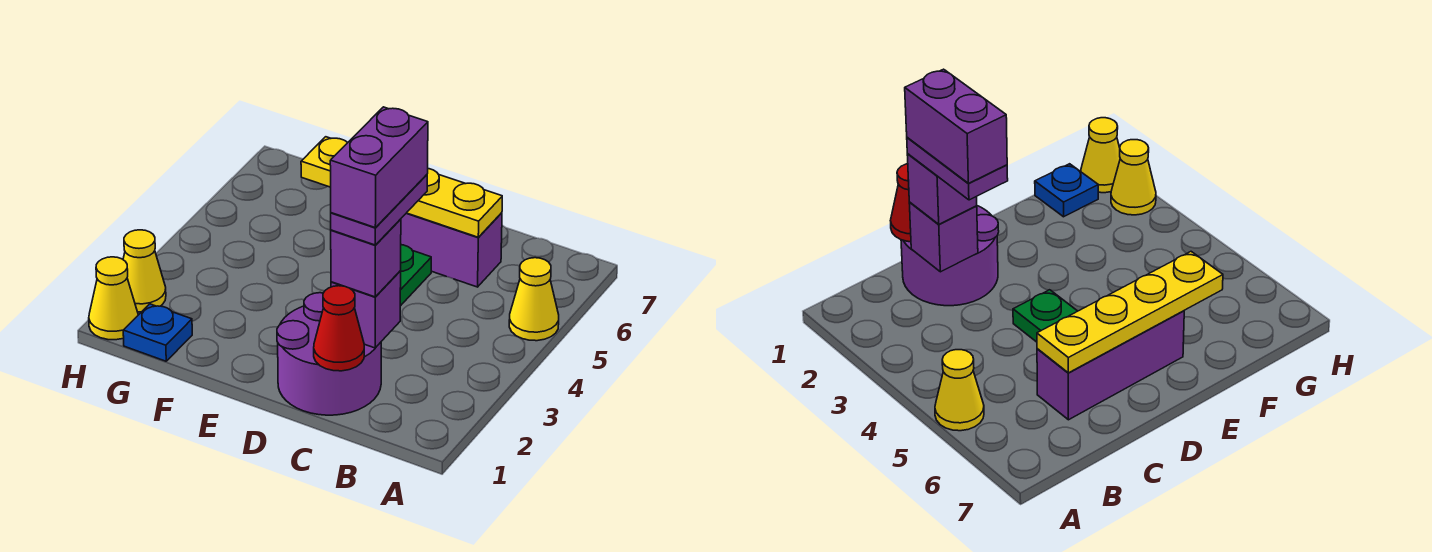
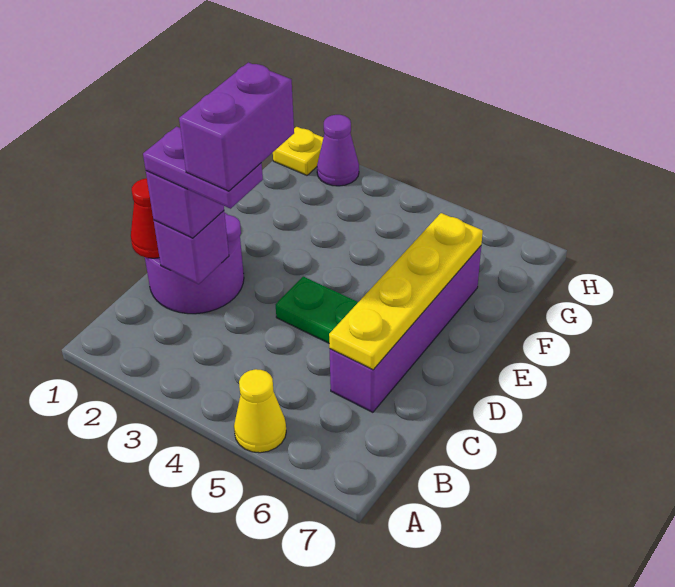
purple 1x2 brick [330,107,428,227] -> purple 1x2 brick turned to [179,62,294,191]
purple 1x3 brick [401,213,502,287] -> purple 1x4 brick [330,246,481,412]
blue 1x1 plate [123,304,192,361] -> none
yellow 1x1 cone [89,257,138,340] -> yellow 1x1 plate [273,127,324,175]
yellow 1x1 cone [123,230,166,312] -> purple 1x1 cone [317,115,359,186]

